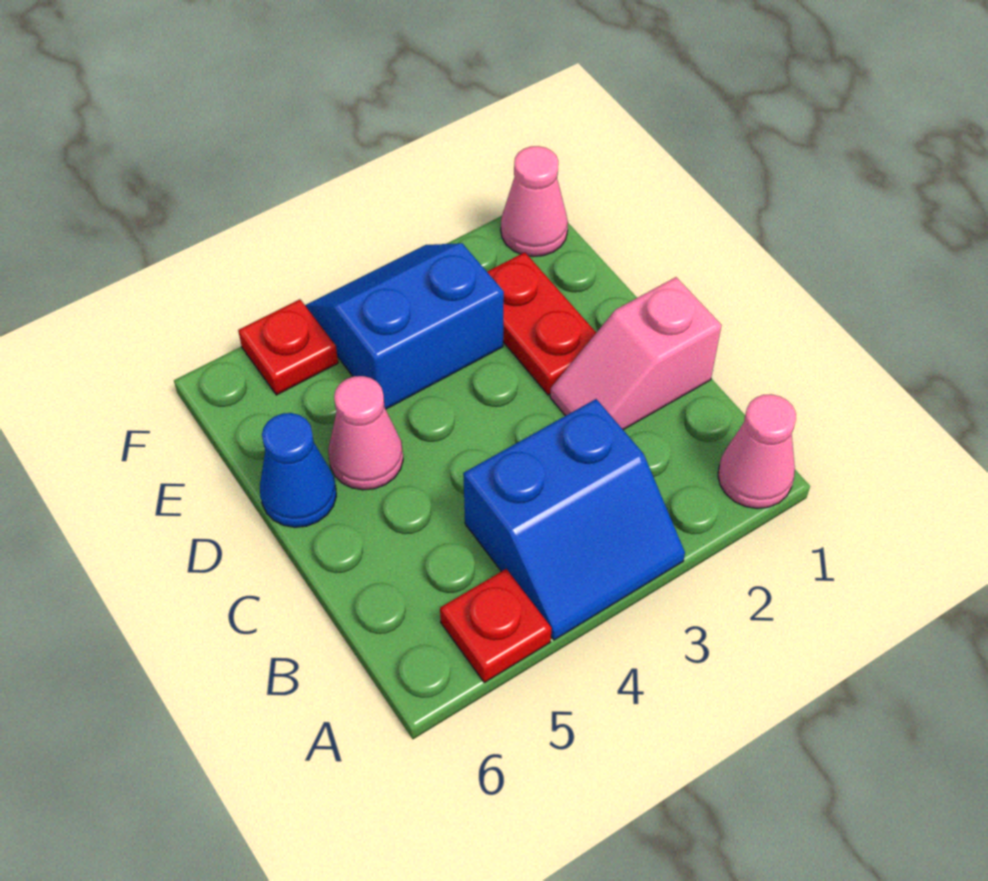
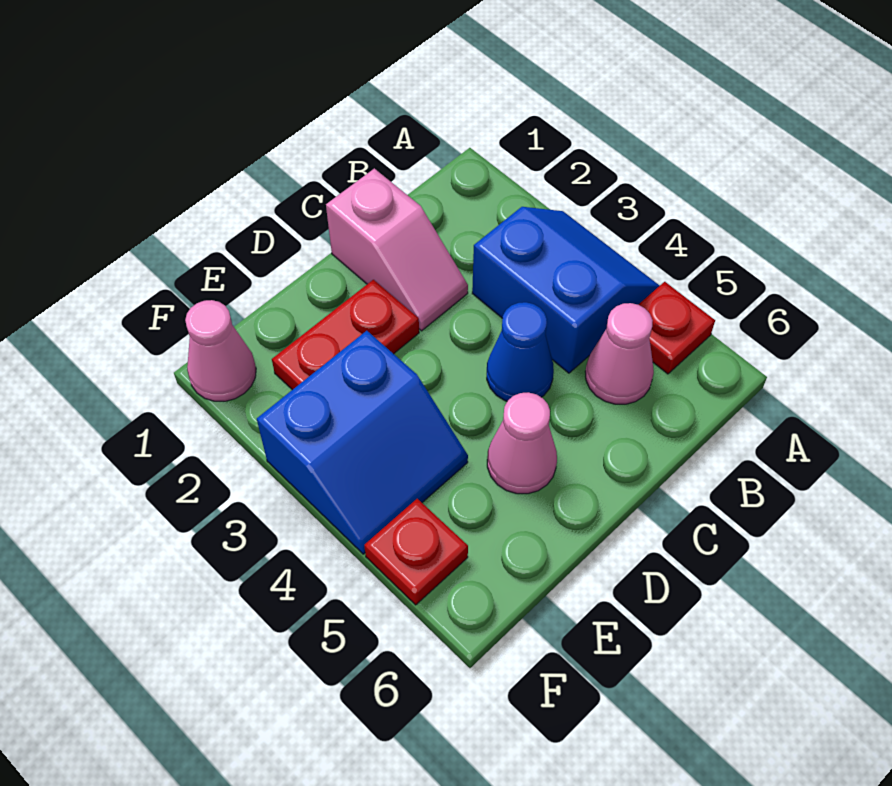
pink 1x1 cone [718,394,796,508] -> pink 1x1 cone moved to [585,303,654,404]
blue 1x1 cone [260,413,336,527] -> blue 1x1 cone moved to [487,302,554,401]
blue 2x2 slope [305,243,504,409] -> blue 2x2 slope turned to [257,331,468,554]

